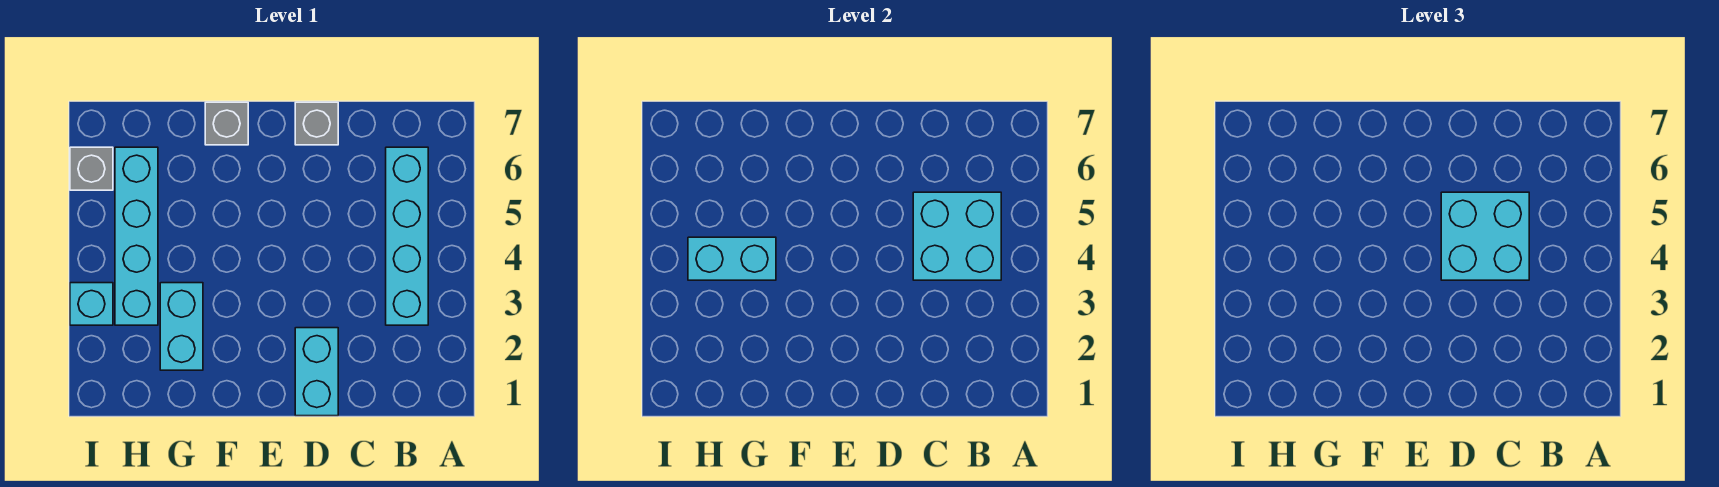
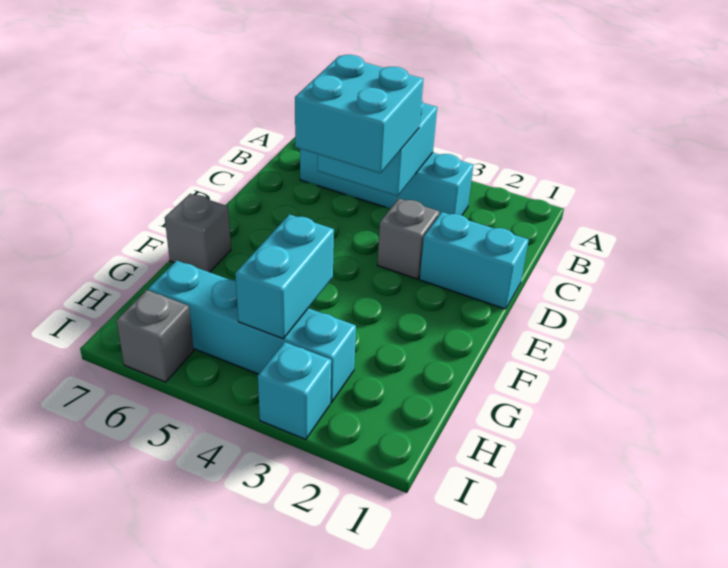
grey 1x1 brick [295,102,338,145] -> grey 1x1 brick moved to [377,199,439,279]
cyan 1x2 brick [160,283,203,370] -> none

